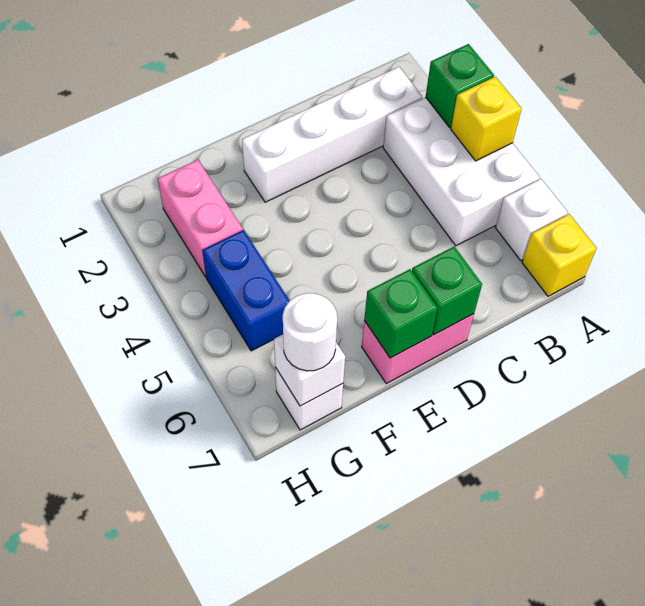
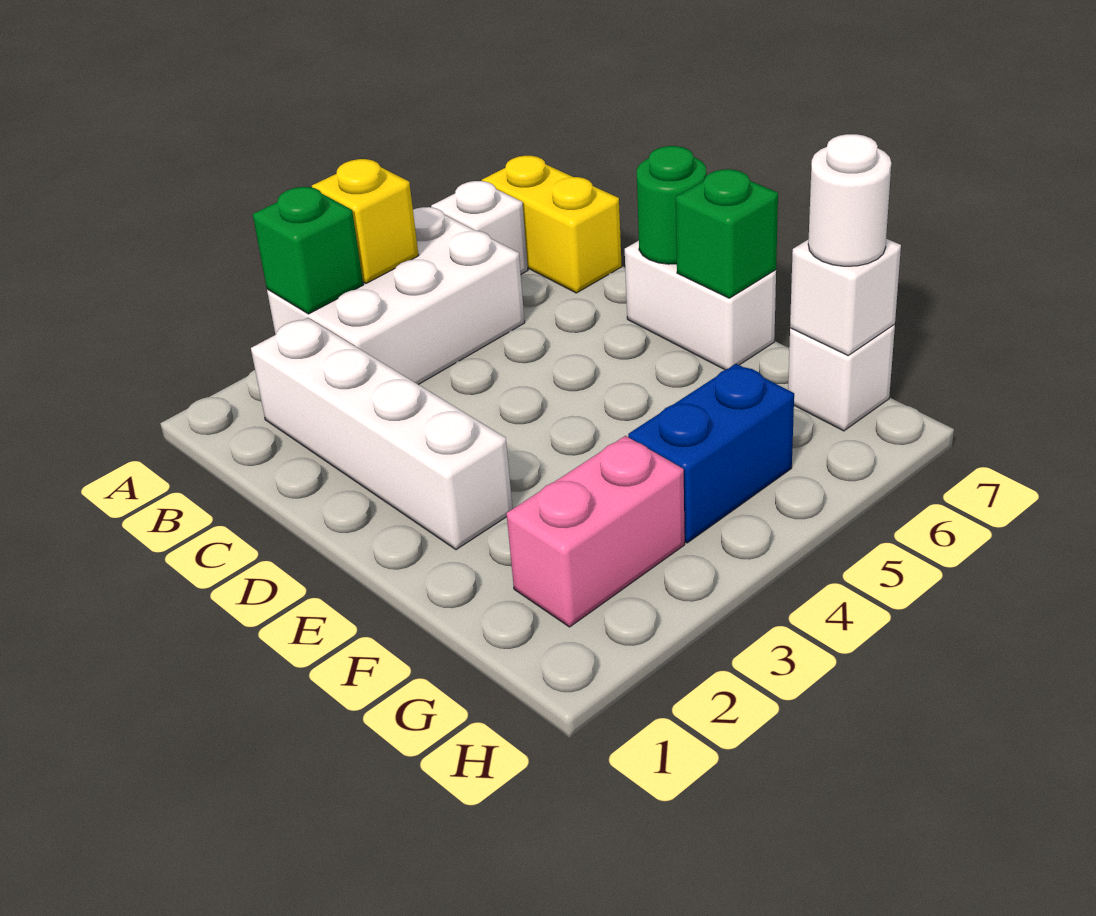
yellow 1x1 brick [522,214,597,296] -> yellow 1x2 brick [482,156,622,293]
pink 1x2 brick [362,314,474,383] -> white 1x2 brick [625,241,776,370]
green 1x1 brick [412,246,482,335] -> green 1x1 round brick [637,146,707,264]

